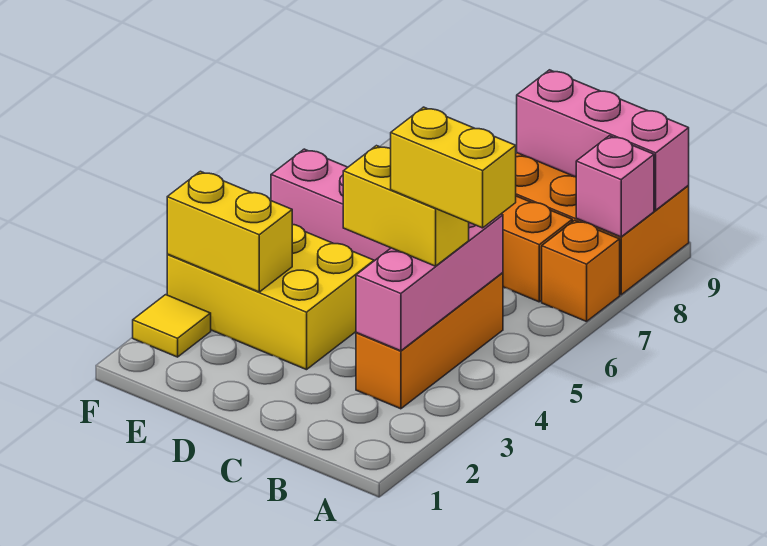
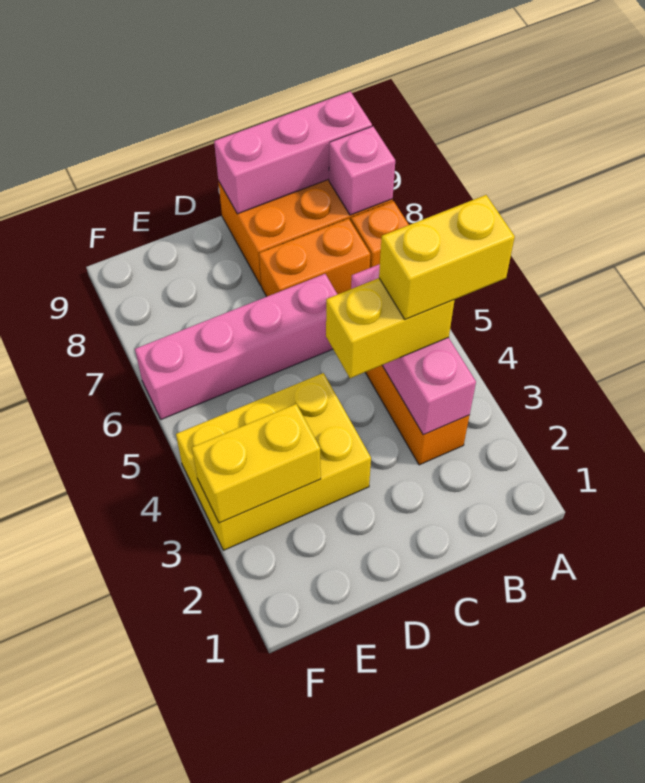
yellow 1x1 tile [133,295,211,357] -> none

